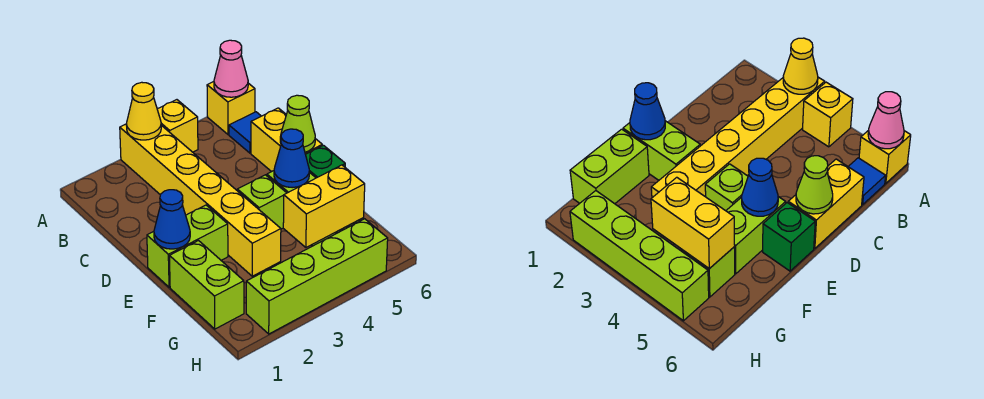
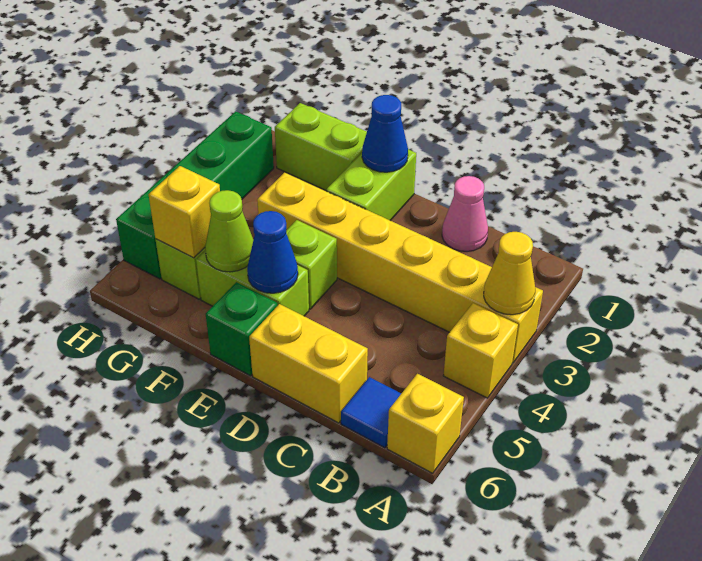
pink 1x1 cone [214,40,248,97] -> pink 1x1 cone moved to [442,176,488,251]
lime 1x1 cone [280,95,315,152] -> lime 1x1 cone moved to [205,190,253,272]
yellow 1x2 brick [283,165,365,248] -> yellow 1x1 brick [149,166,220,258]
lime 1x4 brick [246,219,388,334] -> green 1x4 brick [116,111,274,279]

